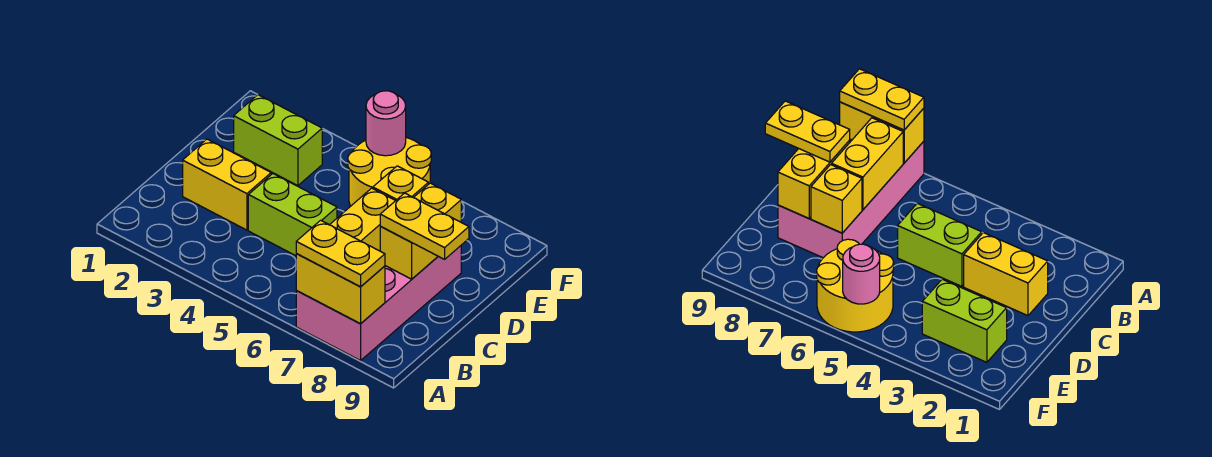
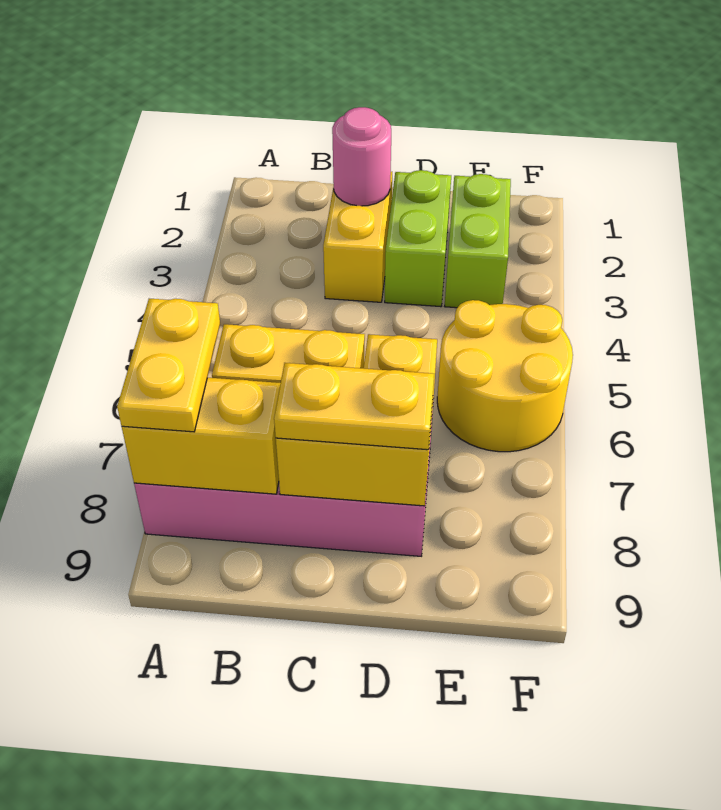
yellow 1x2 brick [296,254,385,324] -> yellow 1x2 brick turned to [122,378,281,494]
lime 1x2 brick [248,174,337,256] -> lime 1x2 brick moved to [385,170,451,307]
yellow 1x2 plate [380,193,469,259] -> yellow 1x2 plate turned to [274,363,434,450]
pink 1x1 round brick [366,91,406,156] -> pink 1x1 round brick moved to [332,107,391,206]

